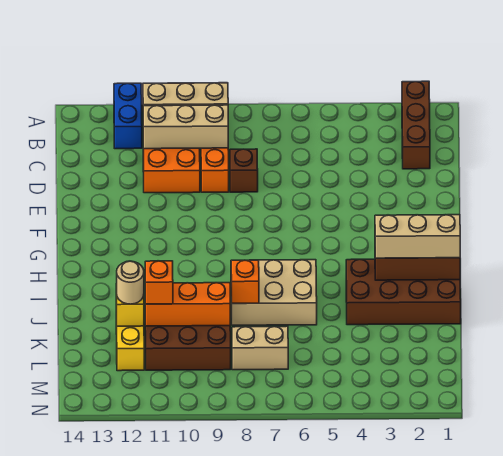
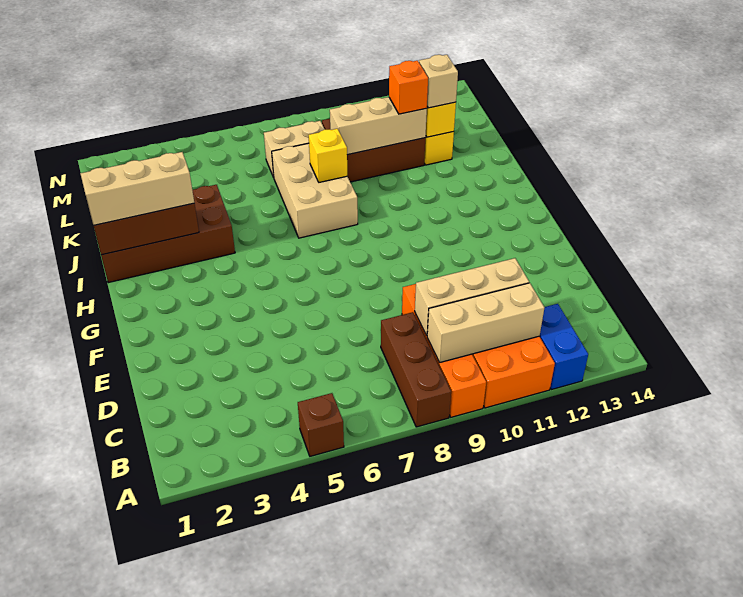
brown 1x3 brick [402,81,430,169] -> brown 1x3 brick moved to [381,312,451,427]
brown 1x1 brick [230,149,258,192] -> brown 1x1 brick moved to [298,393,344,456]
tan 2x3 brick [231,260,317,325] -> tan 2x3 brick turned to [272,143,358,238]
orange 1x1 brick [231,260,259,303] -> yellow 1x1 brick [309,129,347,182]
orange 1x3 brick [145,283,230,326] -> tan 1x3 brick [330,97,427,155]
tan 1x1 round brick [116,261,144,304] -> tan 1x1 brick [419,55,458,108]

